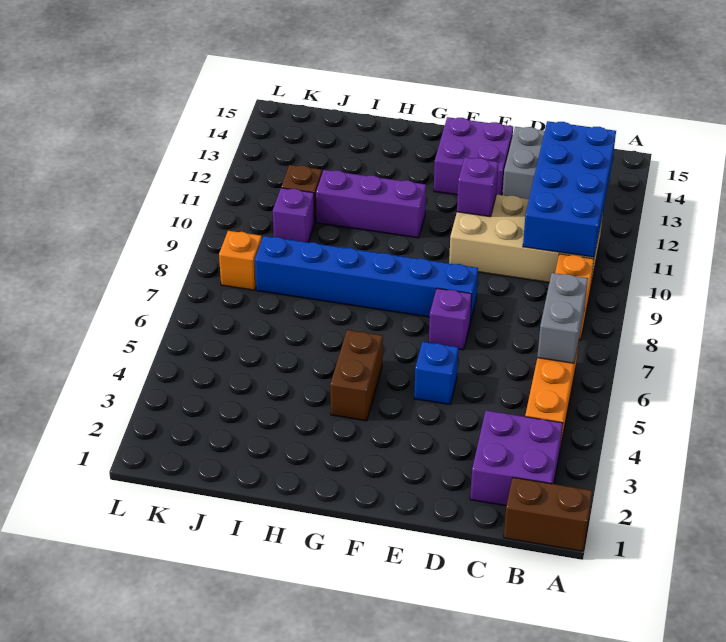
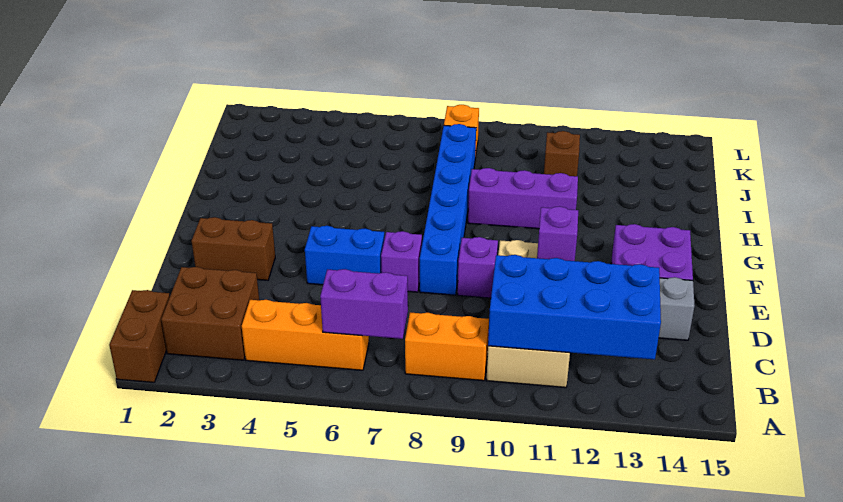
purple 2x2 brick [470,411,563,506] -> brown 2x2 brick [161,267,259,360]
grey 1x2 brick [537,273,588,363] -> purple 1x2 brick [320,269,408,339]
blue 1x1 brick [414,342,458,405] -> blue 1x2 brick [305,226,384,285]
brown 1x2 brick [330,330,383,421] -> brown 1x2 brick moved to [192,217,275,280]
purple 1x3 brick [316,170,426,238] -> purple 1x3 brick turned to [468,168,578,229]
purple 1x1 brick [273,188,315,242] -> purple 1x1 brick moved to [458,237,498,298]

